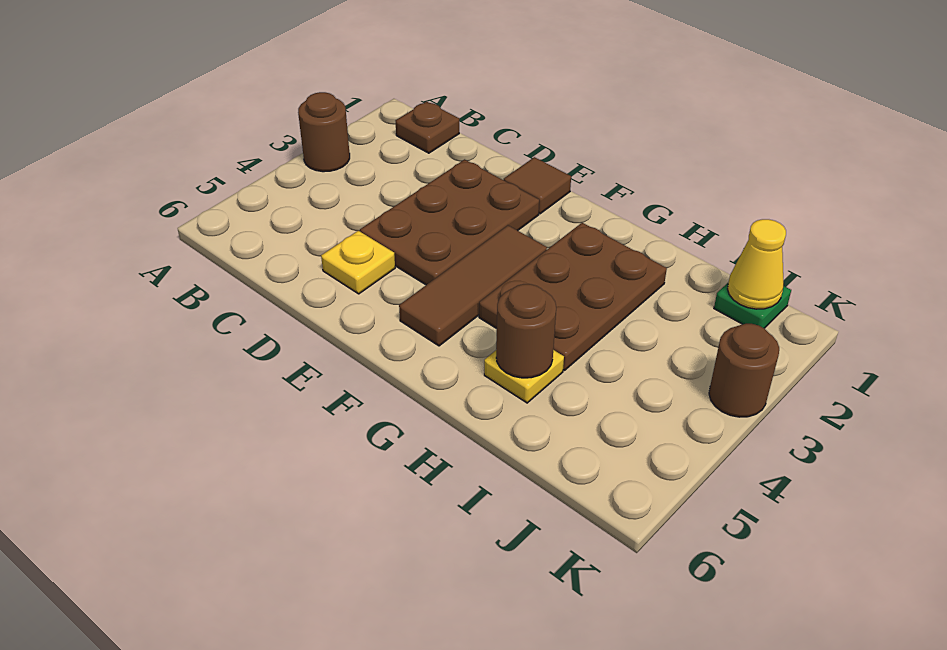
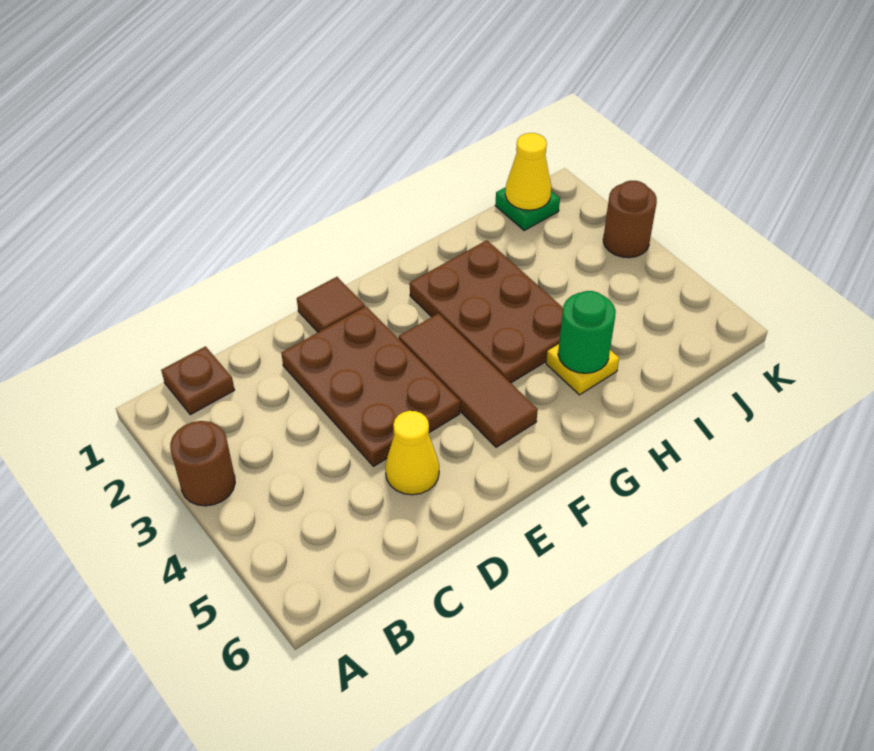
yellow 1x1 plate [321,231,395,294] -> yellow 1x1 cone [385,411,439,495]
brown 1x1 round brick [496,284,556,378] -> green 1x1 round brick [558,291,616,373]

